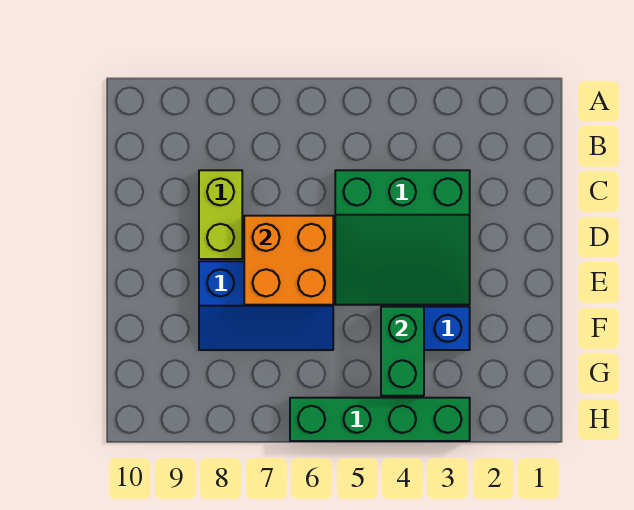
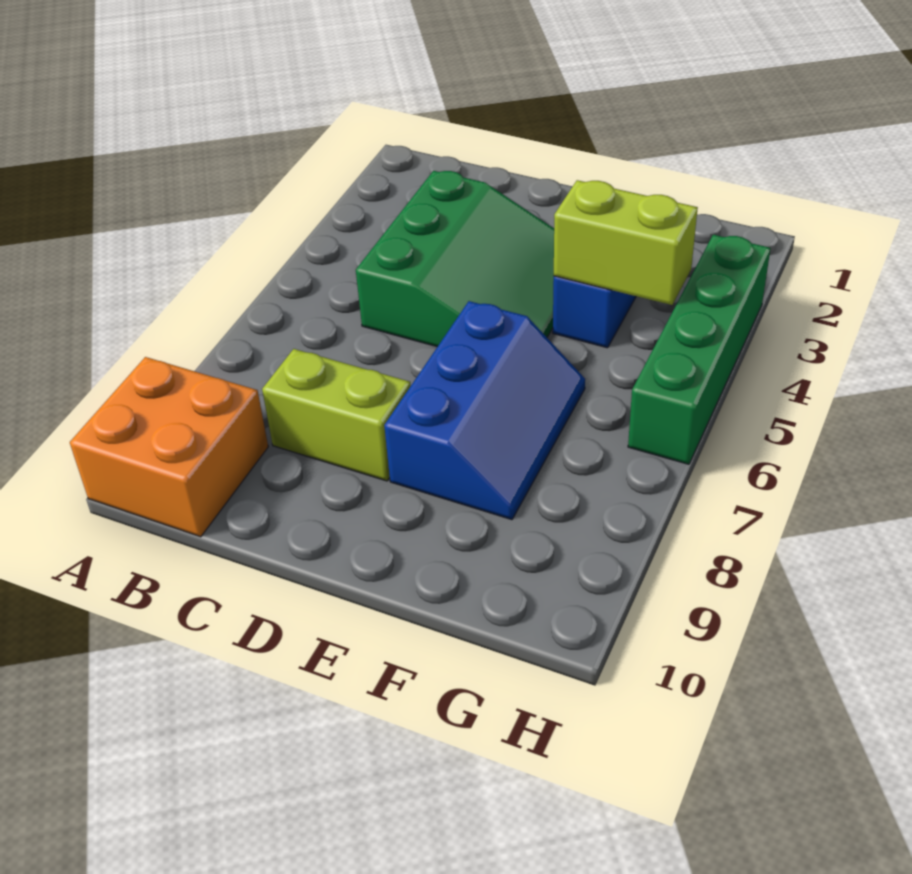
orange 2x2 brick [244,216,333,305] -> orange 2x2 brick moved to [70,357,268,537]
green 1x2 brick [381,307,424,396] -> lime 1x2 brick [554,180,698,305]

